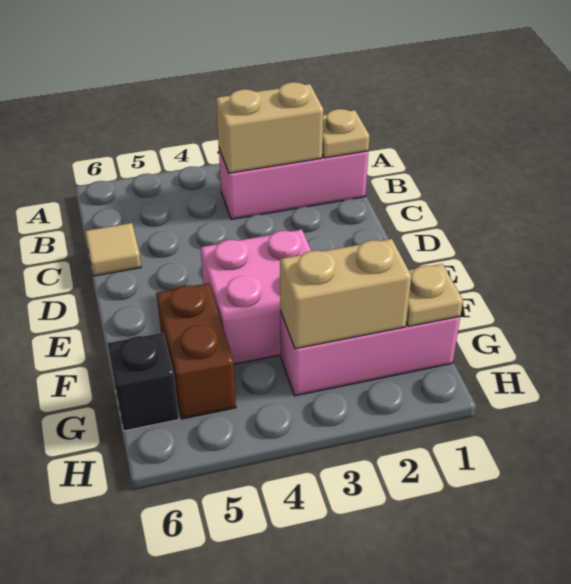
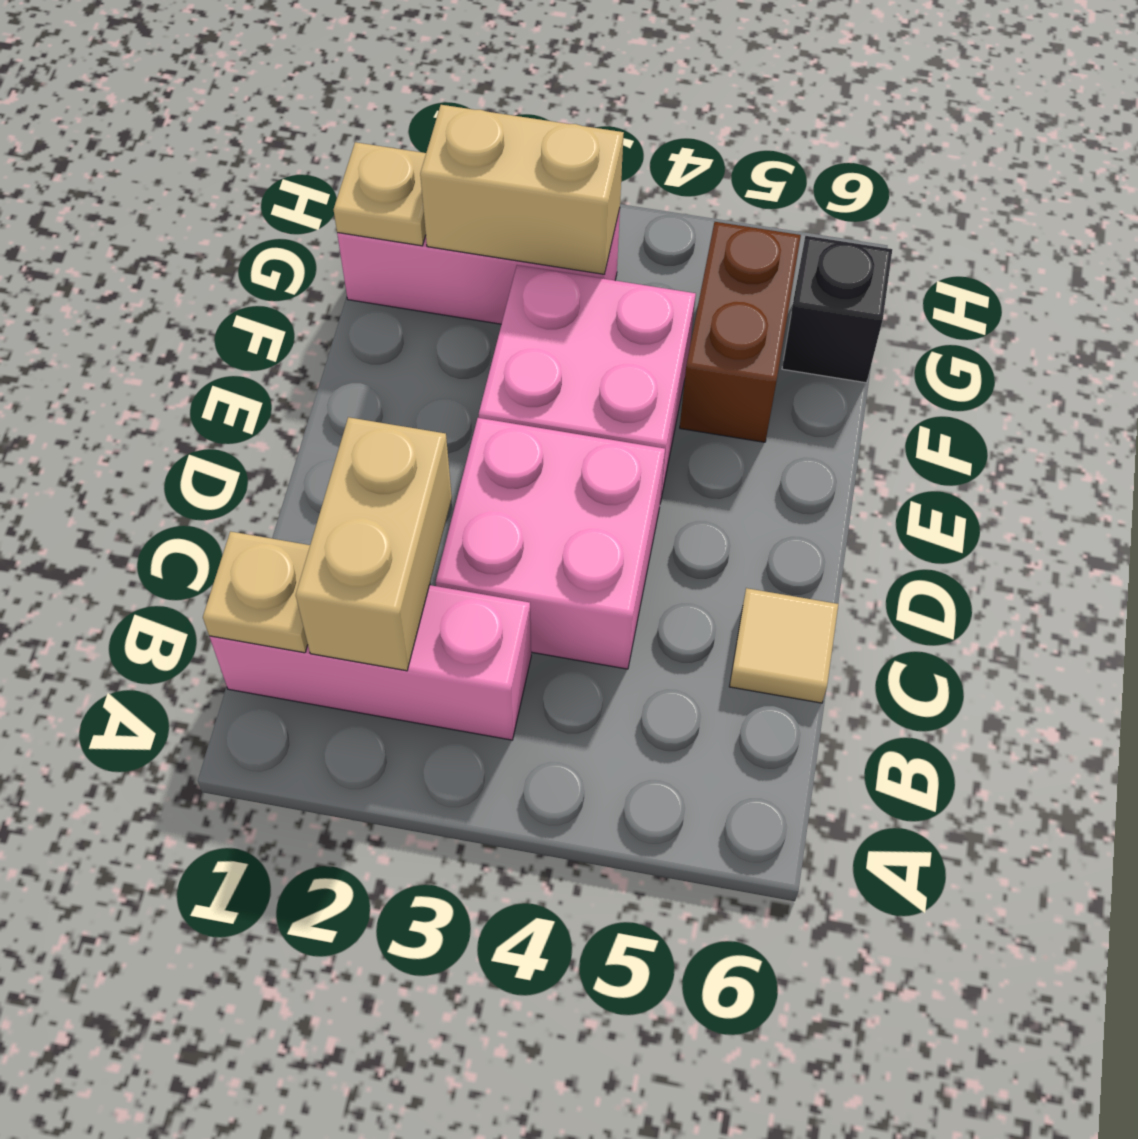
tan 1x2 brick [216,82,324,173] -> tan 1x2 brick turned to [296,417,452,671]
none -> pink 2x2 brick [436,418,665,669]

